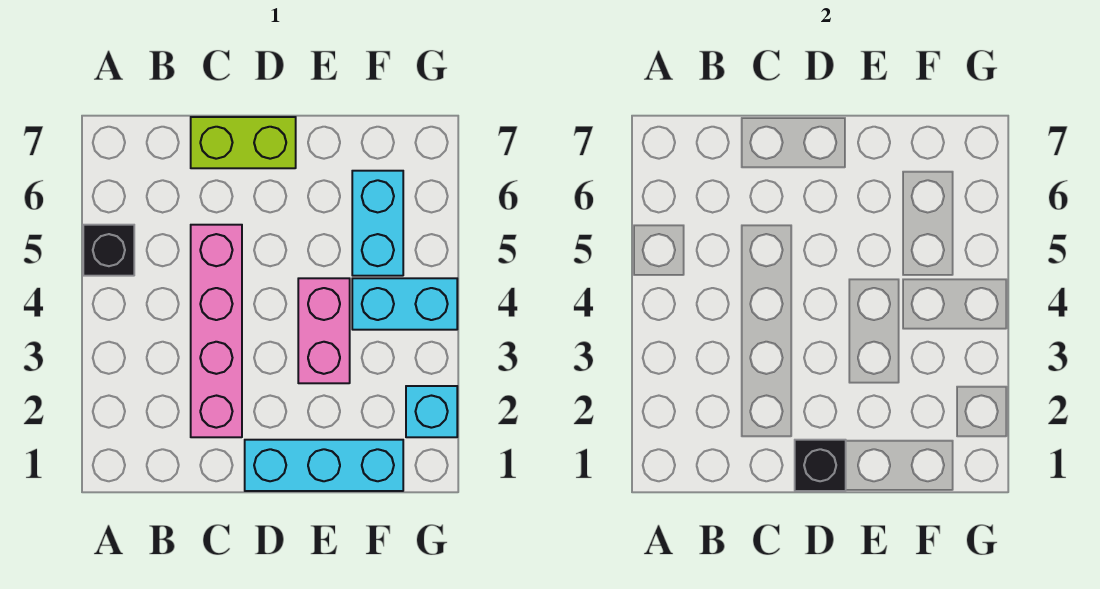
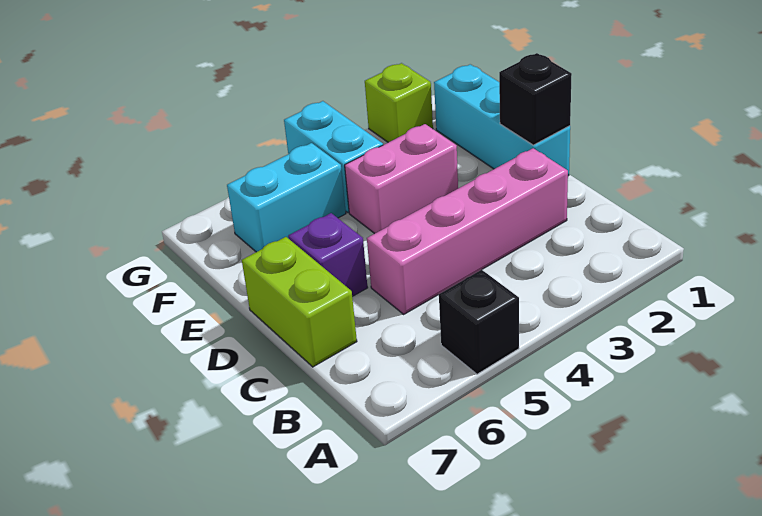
none -> purple 1x1 brick [288,213,368,296]
cyan 1x1 brick [406,386,457,437] -> lime 1x1 brick [365,63,433,142]

